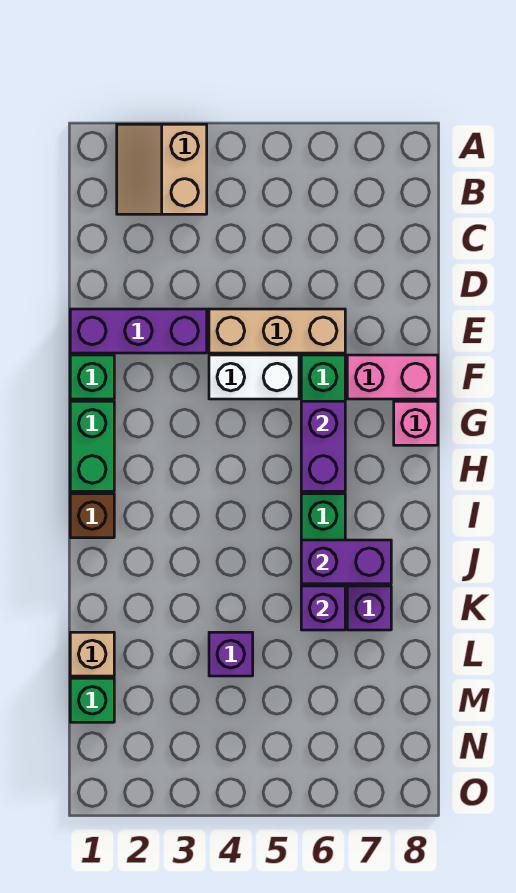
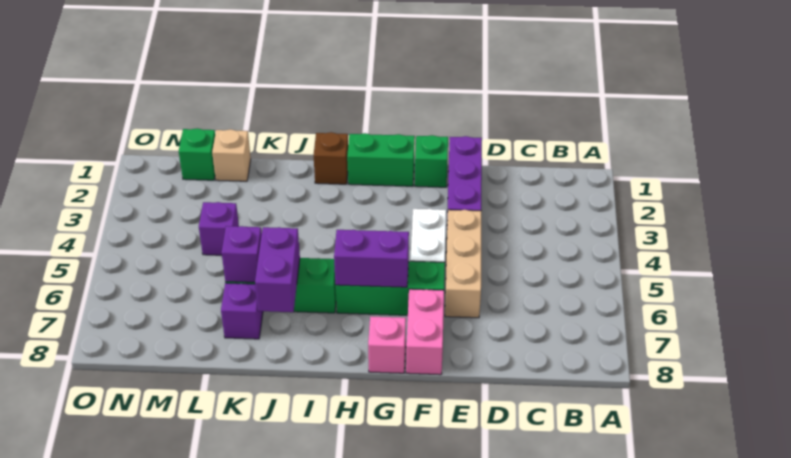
tan 2x2 slope [117,124,207,214] -> none

